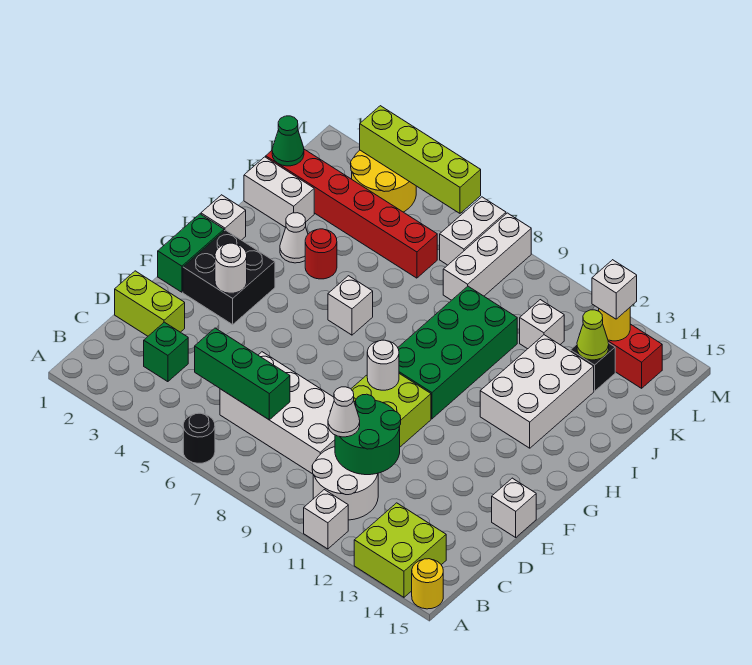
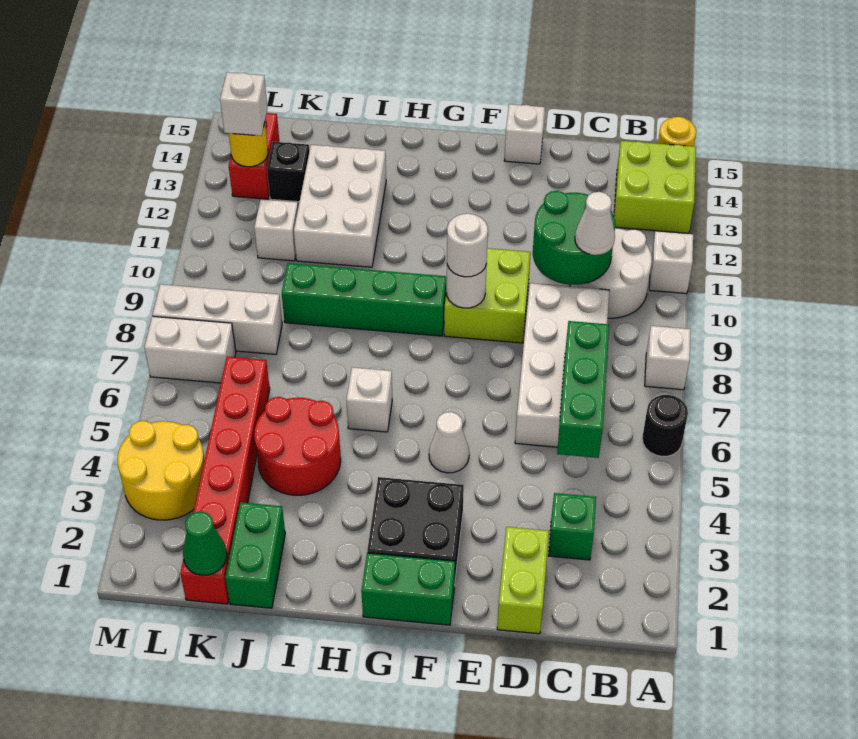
white 1x1 round brick [215,243,247,293] -> white 1x1 round brick moved to [447,213,488,277]
green 2x4 brick [398,286,517,419] -> green 1x4 brick [282,263,447,336]
white 1x1 brick [201,195,246,240] -> white 1x1 brick moved to [645,326,690,390]
white 2x3 brick [480,335,594,448] -> white 2x3 brick turned to [294,145,386,267]
white 1x1 cone [280,213,308,263] -> white 1x1 cone moved to [429,412,469,473]
red 1x1 round brick [305,229,337,279] -> red 2x2 round brick [254,397,341,495]
white 1x2 brick [244,157,314,227] -> green 1x2 brick [225,502,285,608]
lime 1x1 cone [577,310,609,360] -> none
lime 1x4 brick [360,106,481,213] -> none

